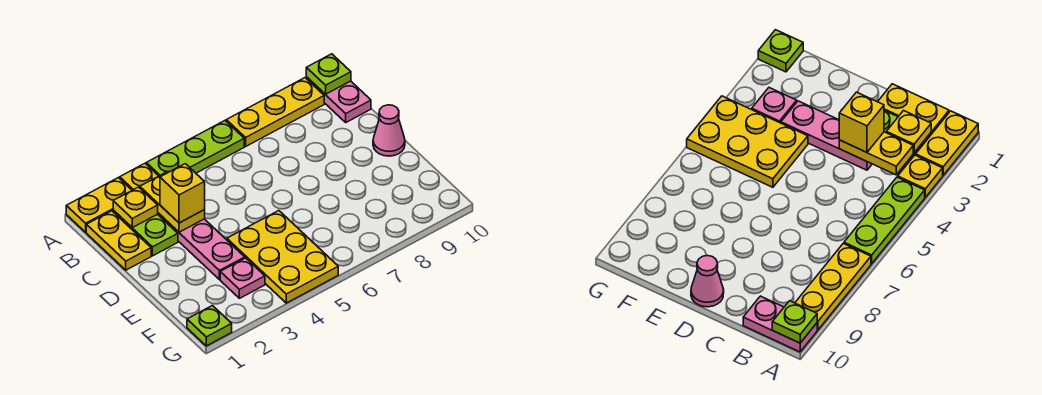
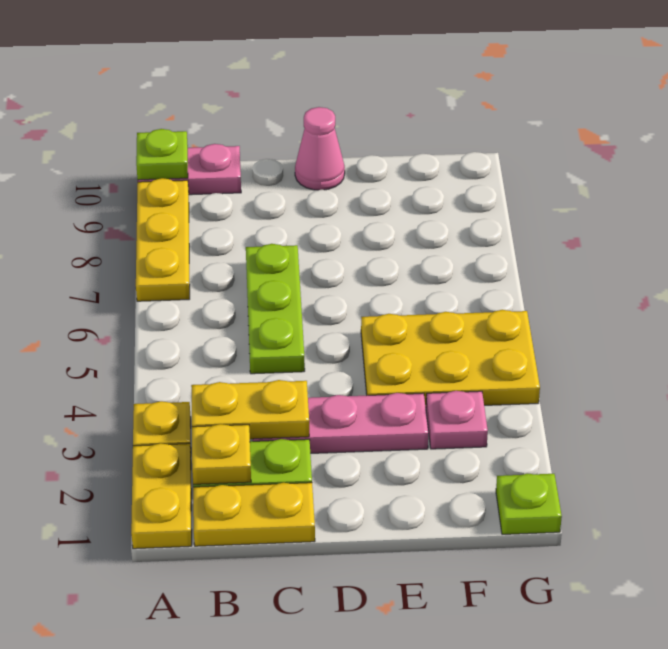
lime 1x3 plate [146,121,244,176] -> lime 1x3 plate moved to [246,244,305,374]
yellow 1x1 brick [160,164,205,223] -> none

